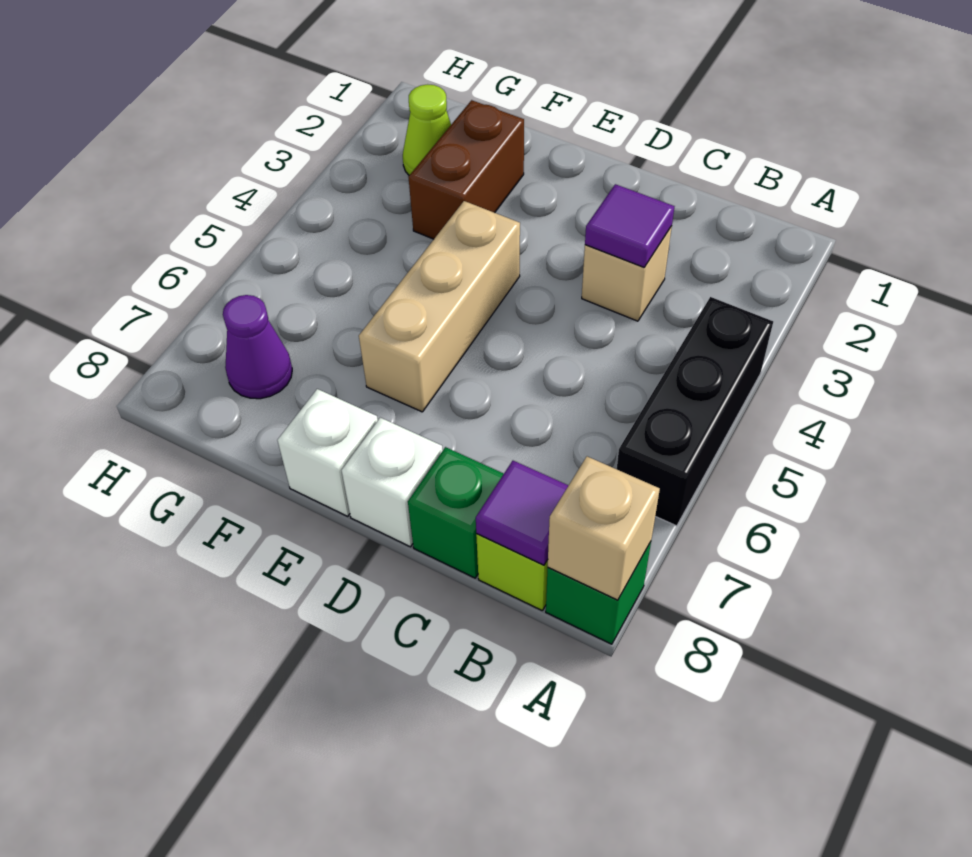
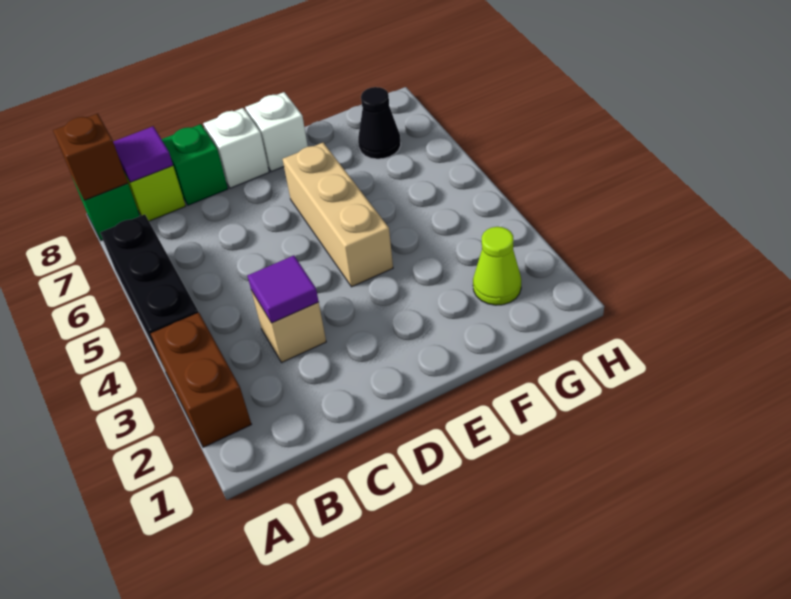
tan 1x1 brick [548,456,660,600] -> brown 1x1 brick [53,114,128,201]
brown 1x2 brick [409,100,524,239] -> brown 1x2 brick moved to [151,313,252,447]
purple 1x1 cone [223,295,292,399] -> black 1x1 cone [358,87,401,159]

